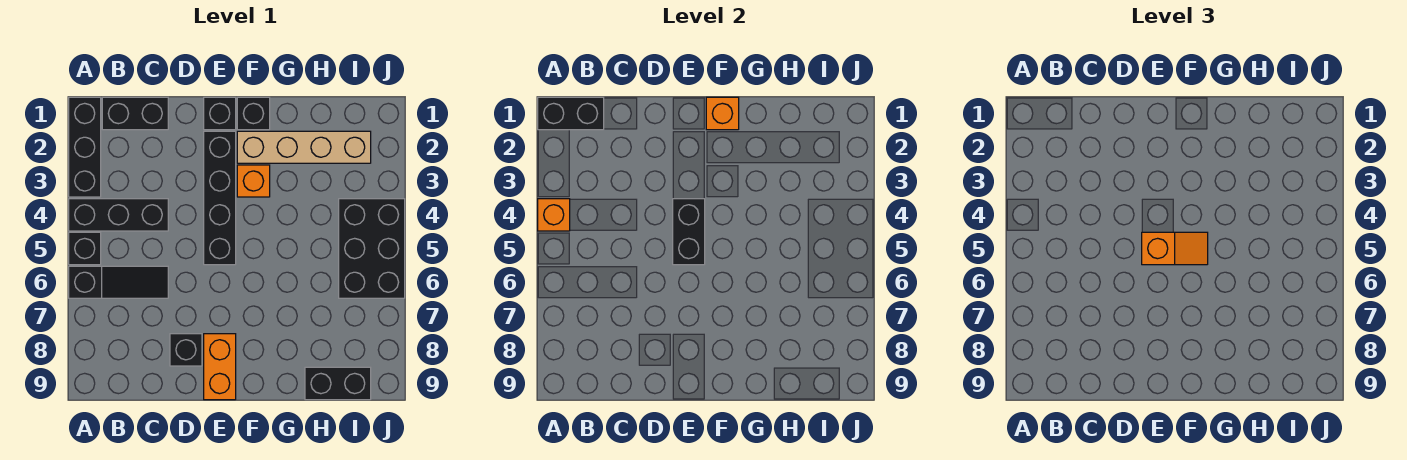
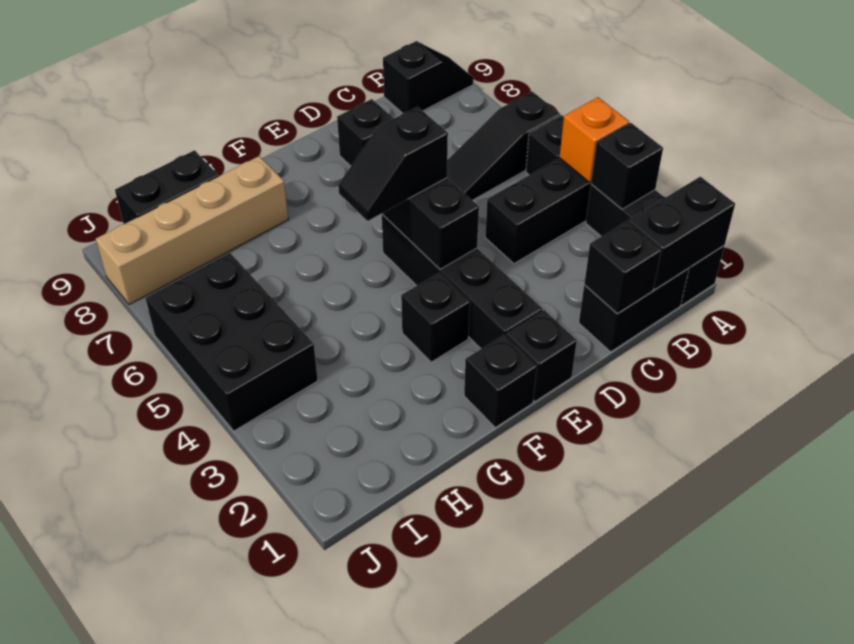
none -> black 1x1 brick [591,123,663,209]
none -> black 1x2 slope [383,41,474,113]
none -> black 1x1 brick [584,221,661,314]
orange 1x2 slope [1142,232,1208,265] -> black 1x2 slope [338,107,448,221]
orange 1x2 brick [204,334,236,400] -> none
orange 1x1 brick [706,97,739,130] -> none
tan 1x4 brick [237,131,371,163] -> tan 1x4 brick moved to [96,156,288,305]
orange 1x1 brick [237,165,270,197] -> black 1x1 brick [401,273,470,362]

